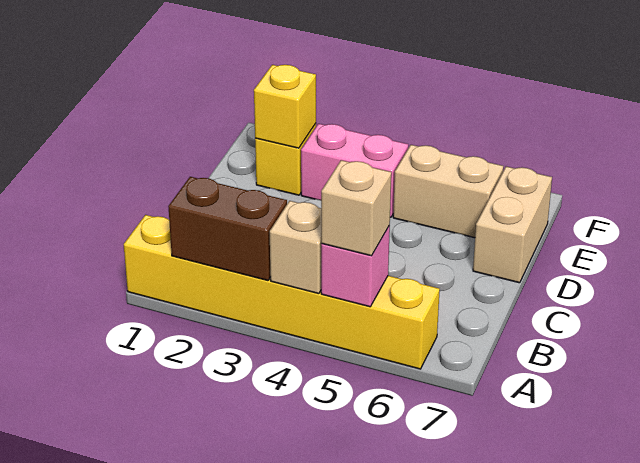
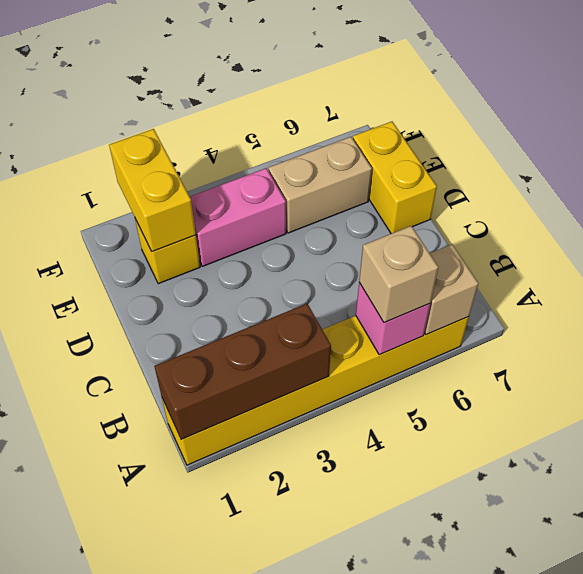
brown 1x2 brick [168,177,287,281] -> brown 1x3 brick [154,304,331,440]
tan 1x1 brick [270,201,322,294] -> tan 1x1 brick moved to [424,244,478,335]
tan 1x2 brick [473,167,552,283] -> yellow 1x2 brick [353,122,437,234]
yellow 1x1 brick [254,65,316,148] -> yellow 1x2 brick [109,129,196,252]

